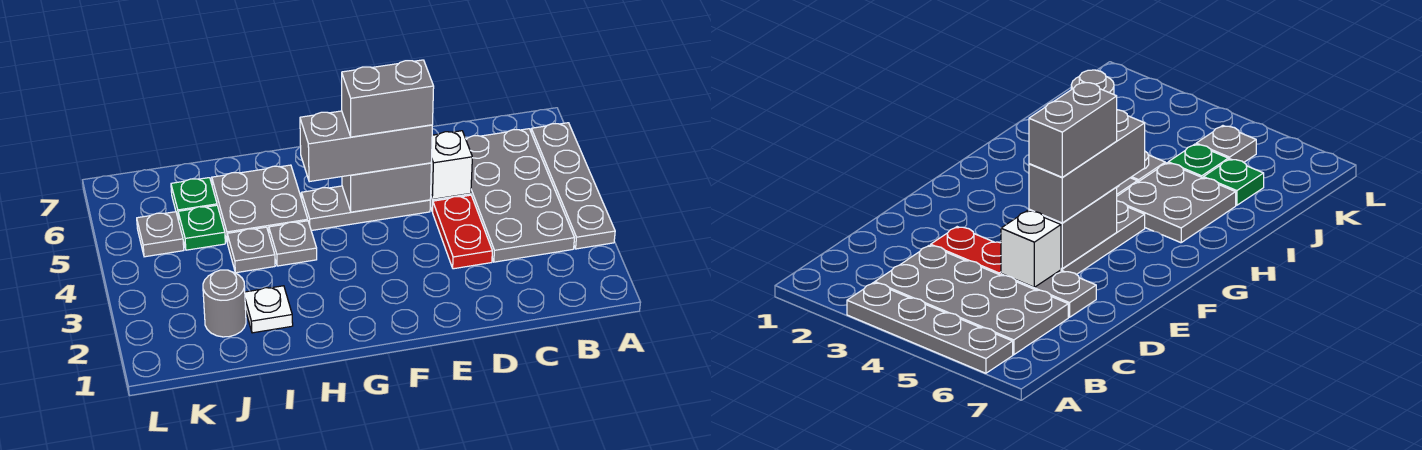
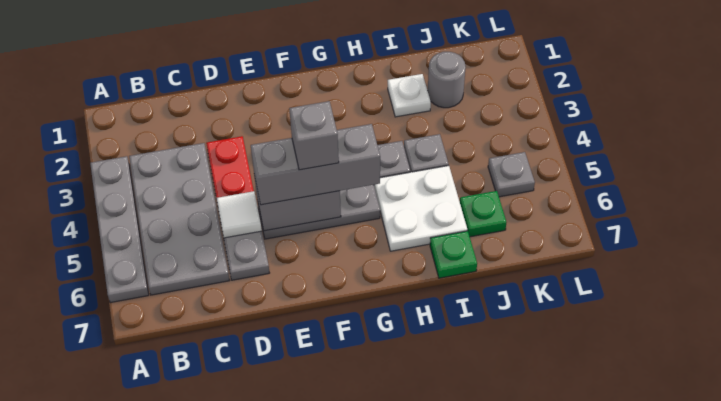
white 1x1 brick [431,131,472,199] -> white 1x1 tile [216,191,262,238]
grey 1x2 brick [342,60,434,137] -> grey 1x1 brick [289,101,339,170]
grey 2x2 plate [212,165,308,243] -> white 2x2 plate [374,166,467,251]
green 1x1 plate [178,205,225,250] -> green 1x1 plate moved to [430,231,477,278]

